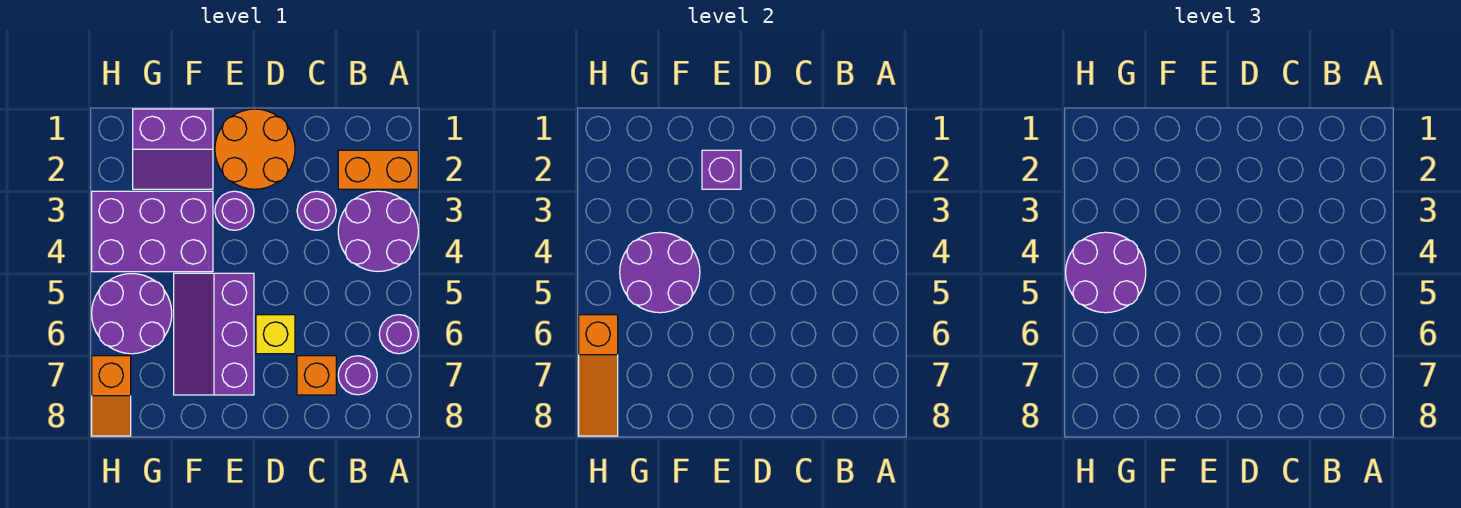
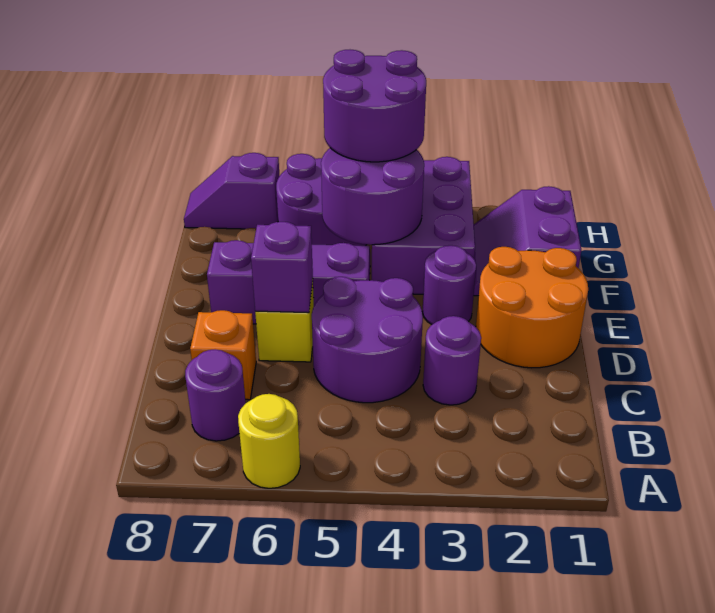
orange 1x2 brick [338,150,418,189] -> none
purple 2x2 round brick [338,191,418,272] -> purple 2x2 round brick moved to [312,277,423,403]
purple 1x1 round brick [379,315,418,354] -> yellow 1x1 round brick [238,394,300,488]
purple 1x1 brick [702,150,741,189] -> purple 1x1 brick moved to [251,222,313,313]
orange 1x3 slope [579,315,618,436] -> none
orange 1x2 slope [92,356,131,436] -> purple 1x2 slope [184,153,279,229]

